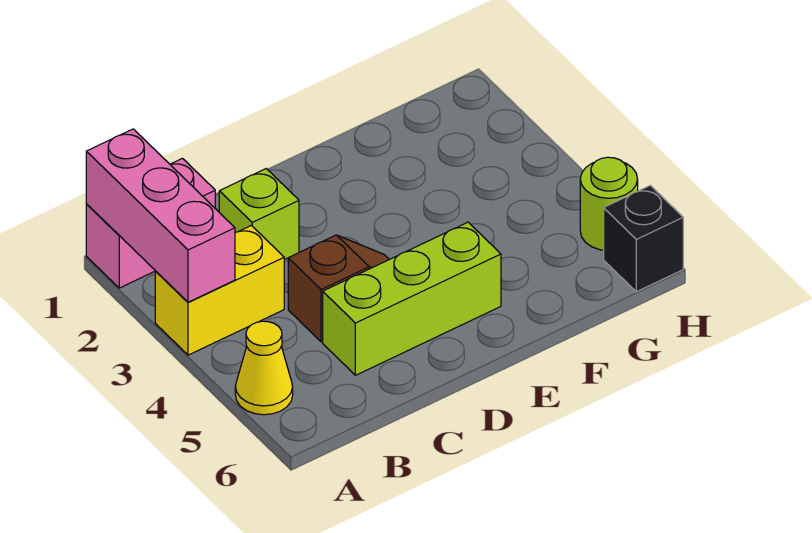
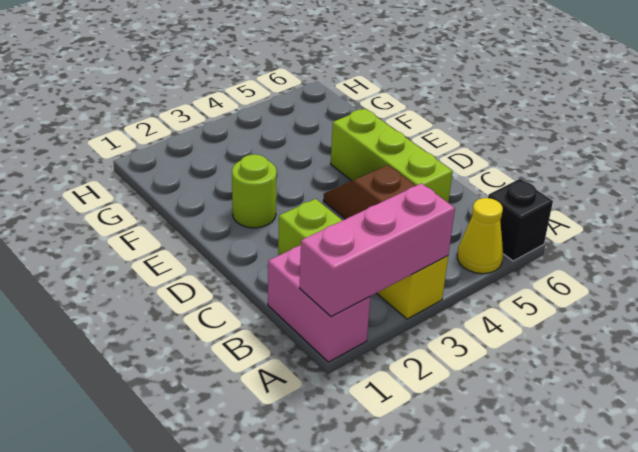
lime 1x1 round brick [580,157,638,250] -> lime 1x1 round brick moved to [232,154,277,228]
black 1x1 brick [604,186,683,292] -> black 1x1 brick moved to [488,179,553,261]

